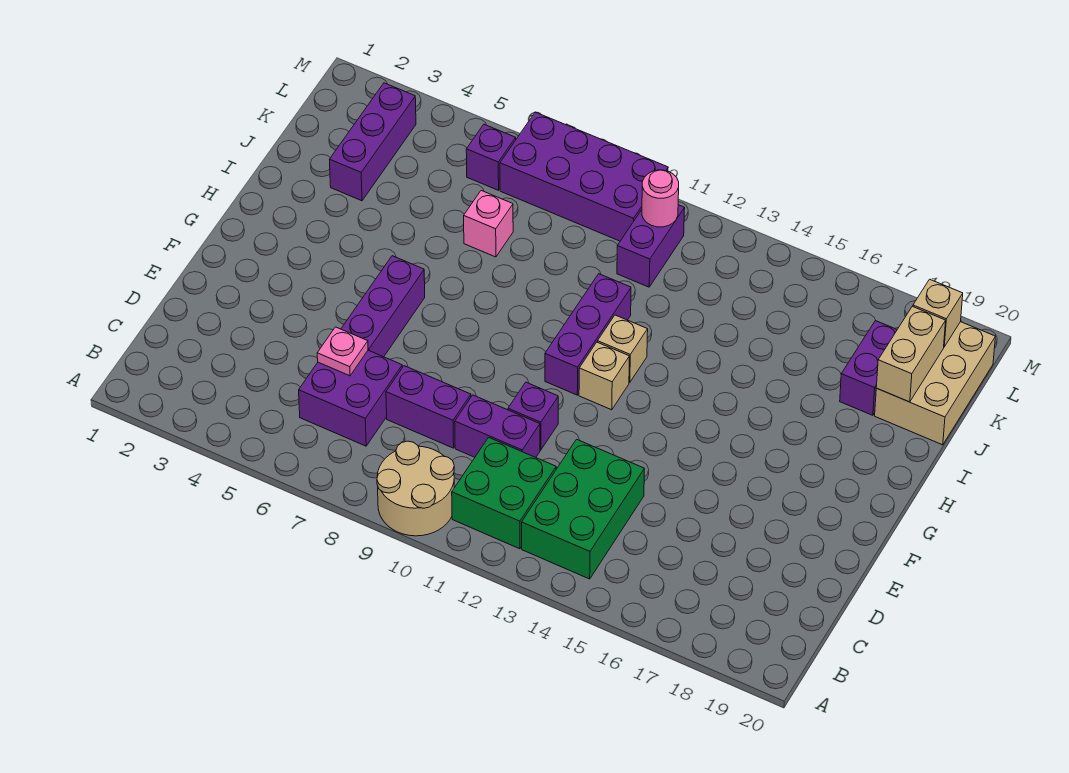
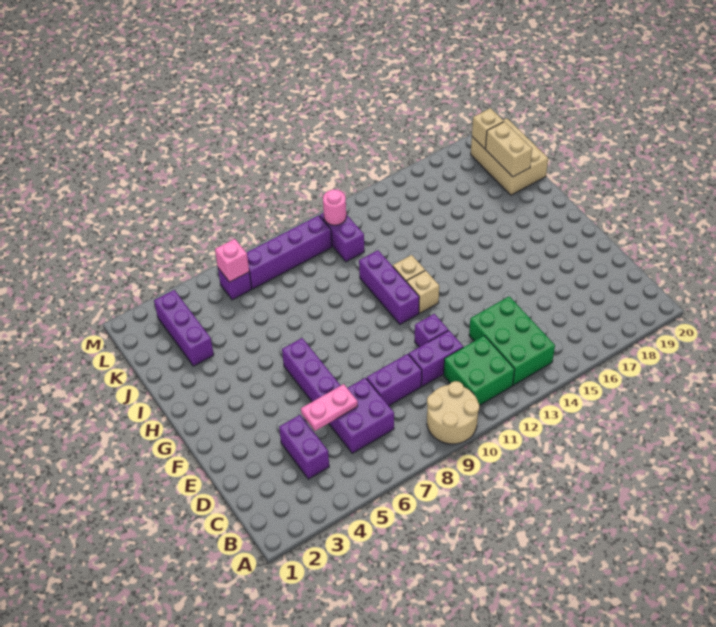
pink 1x1 plate [317,327,368,376] -> pink 1x2 plate [301,384,358,431]
pink 1x1 brick [464,191,513,257] -> pink 1x1 brick moved to [215,239,249,282]
purple 1x2 brick [840,321,897,415] -> purple 1x2 brick moved to [279,415,329,479]
purple 2x4 brick [500,112,668,241] -> purple 1x4 brick [247,216,332,289]

